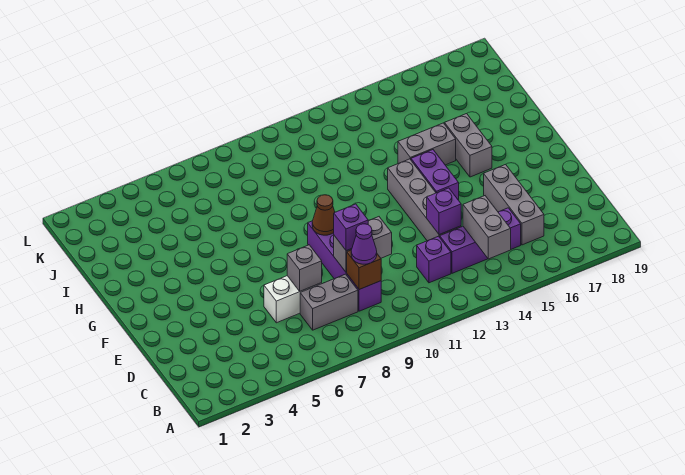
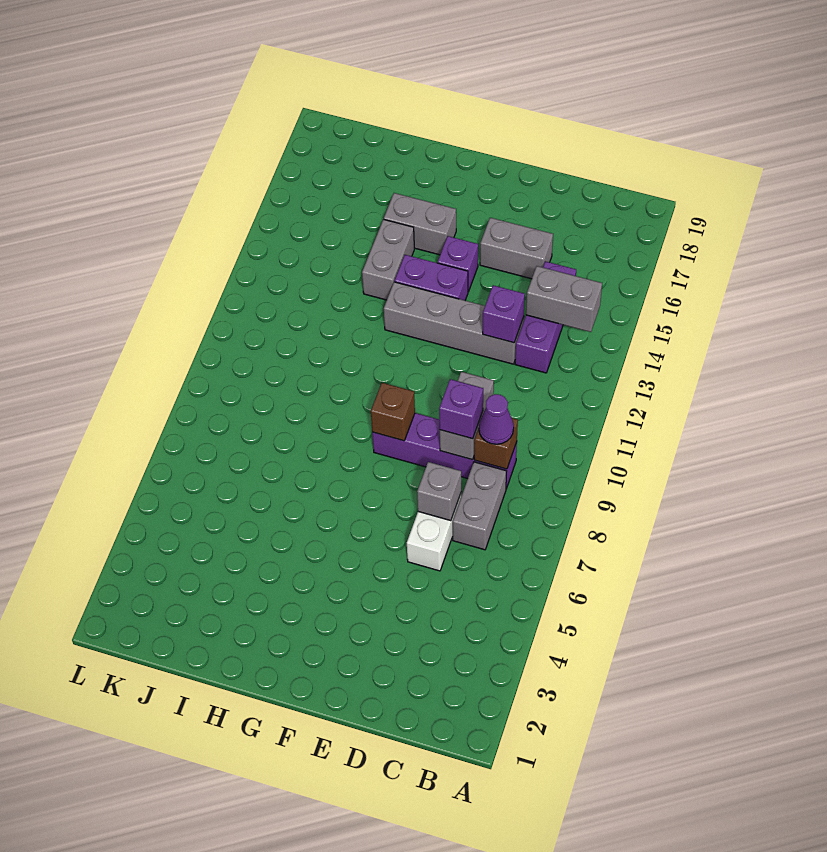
purple 1x1 brick [417,236,451,283] -> purple 1x1 brick moved to [438,236,478,292]
grey 1x3 brick [484,164,544,245] -> grey 1x2 brick [480,218,553,279]
brown 1x1 cone [312,195,335,235] -> brown 1x1 brick [371,383,415,441]

